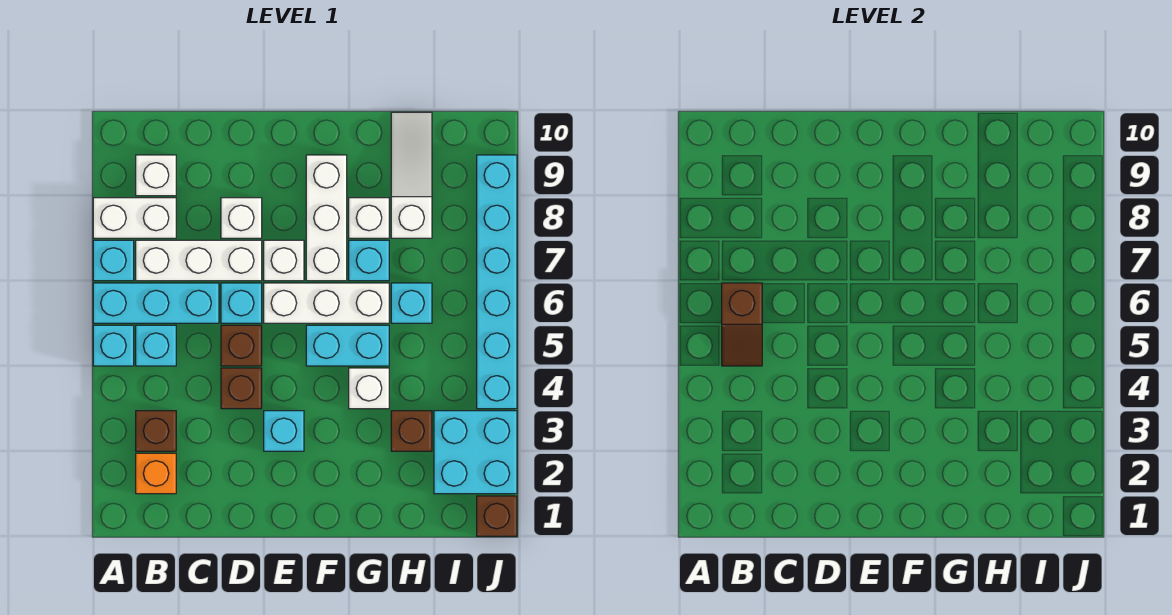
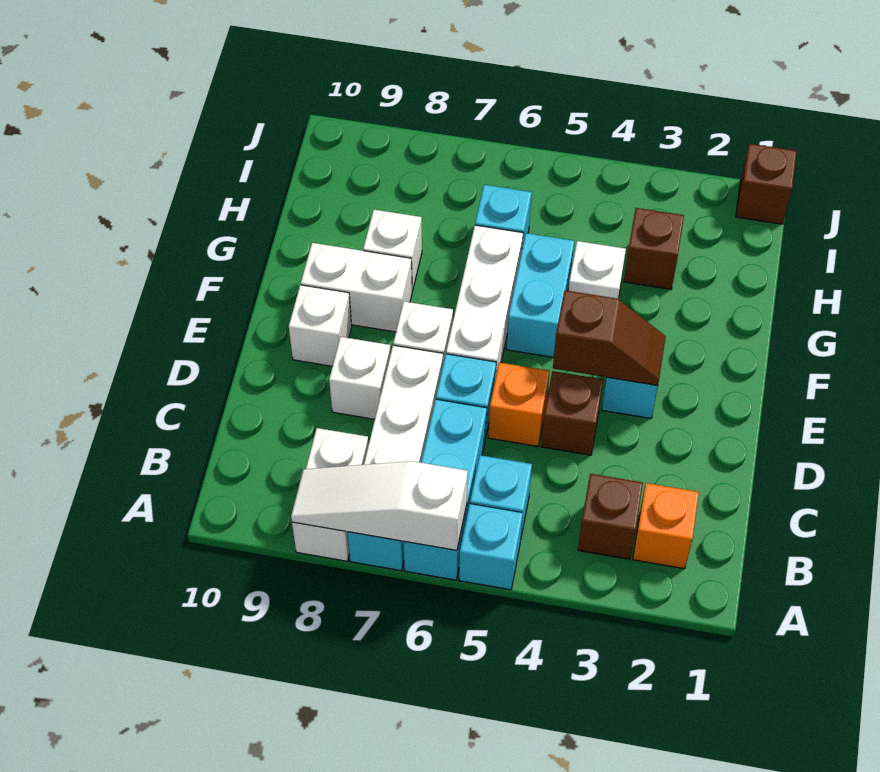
brown 1x2 slope [722,283,762,366] -> brown 1x2 slope moved to [553,290,666,386]
white 1x1 brick [136,155,176,196] -> white 1x1 brick moved to [289,285,352,366]
brown 1x1 brick [221,325,262,366] -> orange 1x1 brick [488,362,550,446]
white 1x3 brick [306,155,347,281] -> white 1x2 brick [301,243,412,332]
cyan 1x1 brick [349,240,389,281] -> none
white 1x3 slope [391,112,432,238] -> white 1x3 slope moved to [291,461,468,550]
cyan 2x2 brick [434,411,517,494] -> none
cyan 1x6 brick [477,155,517,409] -> none

